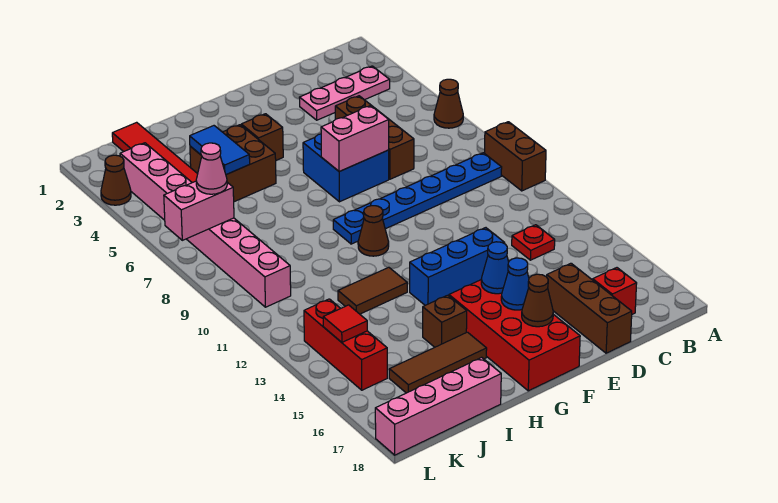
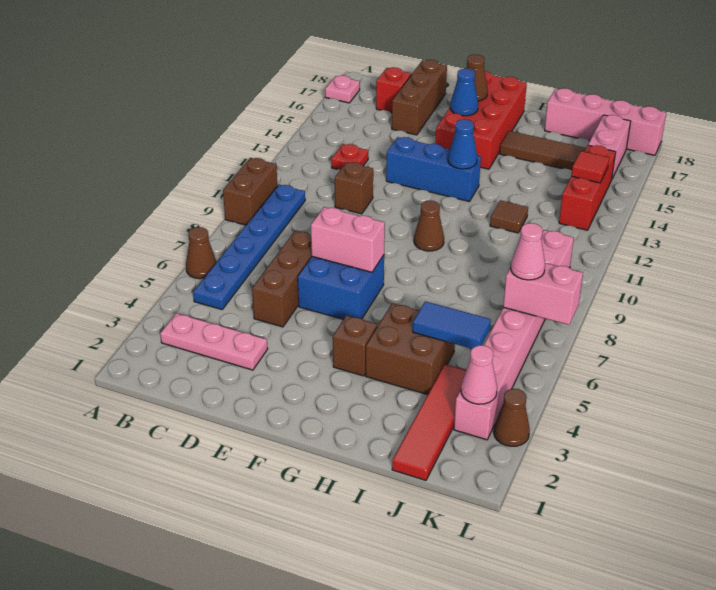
none -> pink 1x1 plate [325,75,360,103]
blue 1x6 plate [333,153,502,244] -> blue 1x6 plate turned to [193,185,305,309]
blue 1x1 cone [481,242,509,294] -> blue 1x1 cone moved to [448,119,477,169]
brown 1x2 tile [338,267,407,314] -> brown 1x1 tile [490,200,528,233]
brown 1x1 brick [423,295,467,347] -> brown 1x1 brick moved to [335,162,373,214]
blue 1x2 tile [190,126,250,175] -> blue 1x2 tile turned to [413,301,491,349]
none -> pink 1x1 cone [461,345,497,404]
none -> pink 1x2 brick [588,115,631,179]

